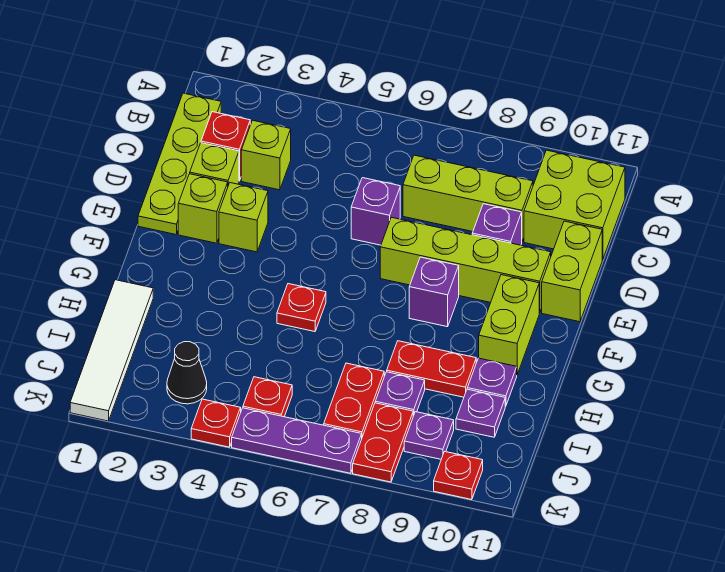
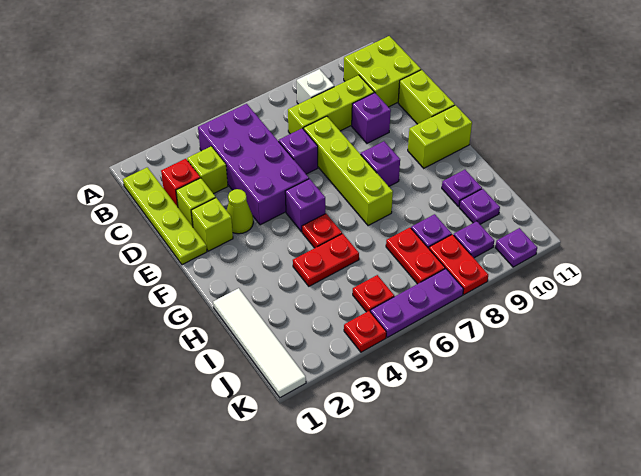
none -> purple 2x4 brick [198,104,309,225]
none -> white 1x1 brick [297,69,334,104]
lime 1x1 brick [219,183,268,252] -> lime 1x1 cone [227,189,253,234]
lime 1x4 brick [380,217,551,313] -> lime 1x4 brick turned to [304,116,393,226]
none -> purple 1x1 brick [285,179,325,232]
lime 1x2 brick [479,275,539,374] -> lime 1x2 brick turned to [408,105,472,168]
red 1x2 plate [387,341,476,397] -> red 1x2 plate moved to [293,234,359,286]
black 1x1 cone [167,342,207,404] -> none
red 1x1 plate [434,452,483,500] -> purple 1x1 plate [495,228,537,267]

